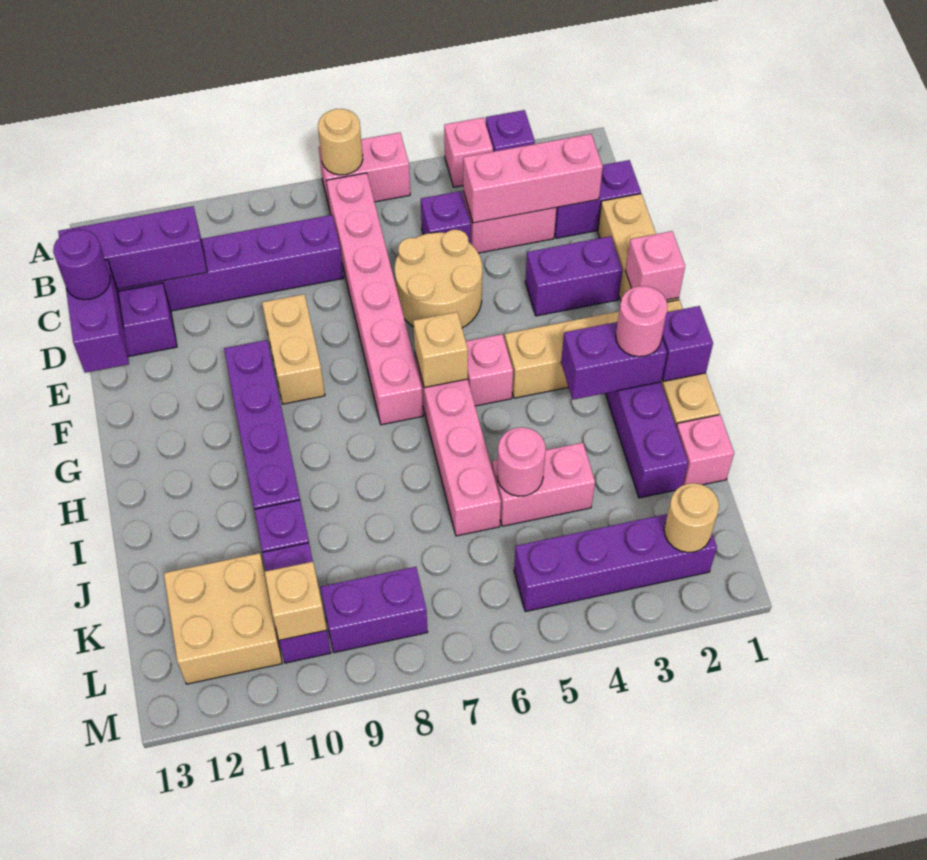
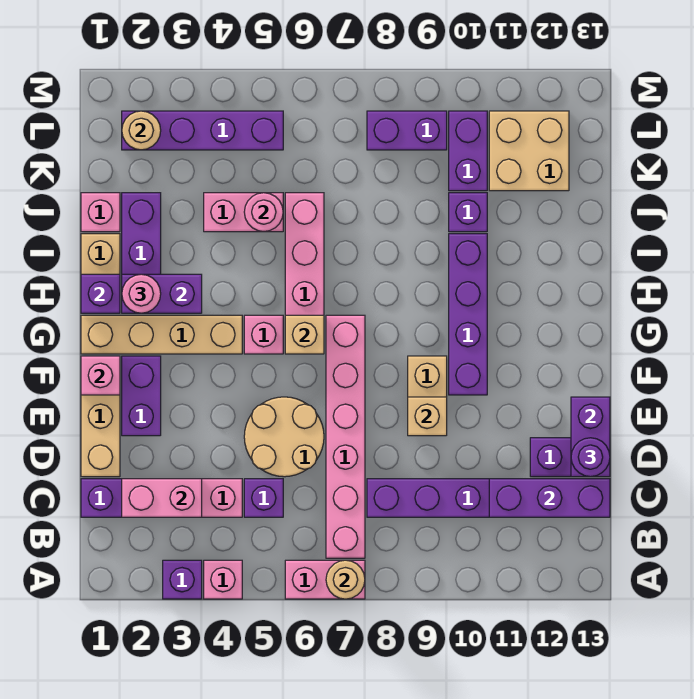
pink 1x3 brick [463,134,603,223] -> pink 1x2 brick [122,479,202,517]
purple 1x2 brick [525,236,623,316] -> purple 1x2 brick turned to [122,356,161,436]
tan 1x1 brick [265,562,327,640] -> tan 1x1 brick moved to [408,397,447,436]

